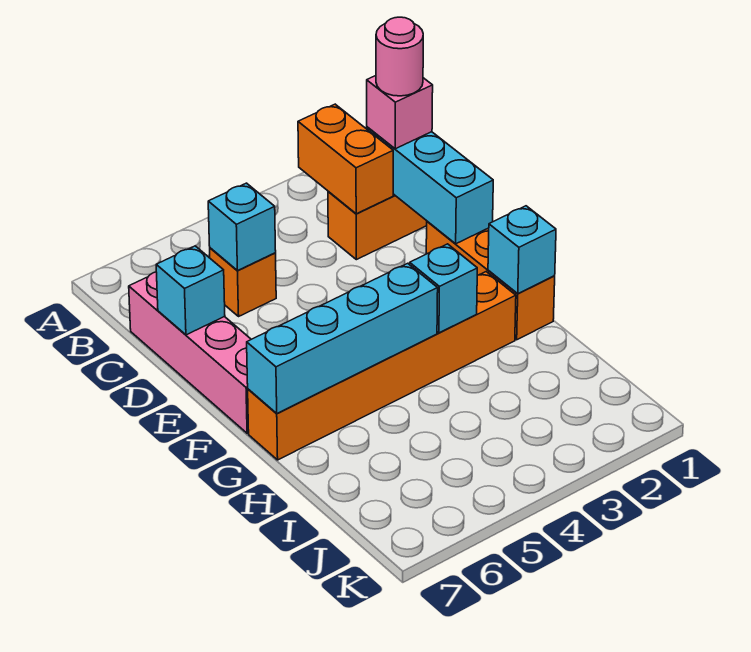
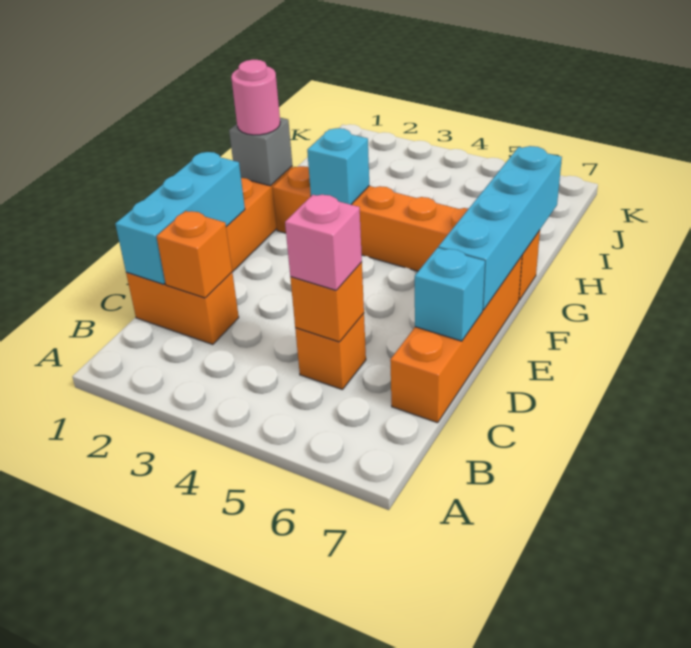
orange 1x2 brick [298,104,393,214] -> orange 1x1 brick [157,211,232,298]
pink 1x1 brick [367,76,433,149] -> pink 1x1 brick moved to [285,195,362,290]
pink 1x1 round brick [376,17,423,96] -> pink 1x1 round brick moved to [231,60,280,135]
cyan 1x1 brick [208,183,276,271] -> orange 1x1 brick [290,262,364,342]
pink 1x4 brick [129,272,251,433] -> orange 1x4 brick [390,256,522,423]
cyan 1x1 brick [488,206,556,294] -> grey 1x1 brick [229,118,292,186]
cyan 1x4 brick [247,263,438,414] -> cyan 1x4 brick turned to [438,146,562,310]

